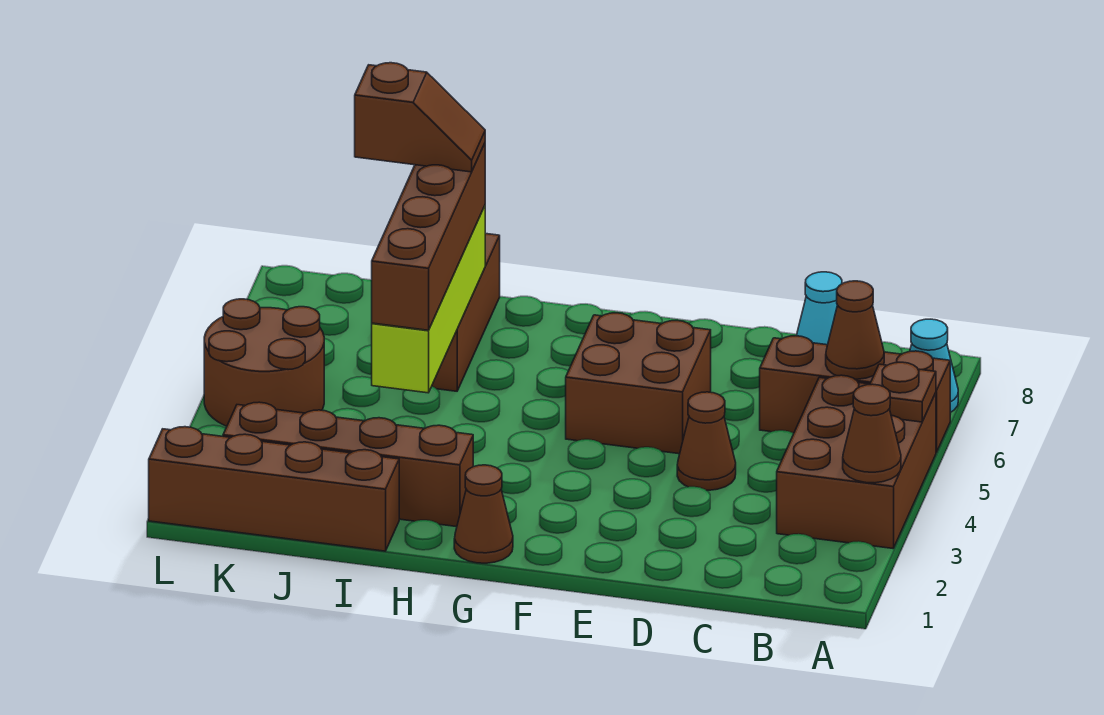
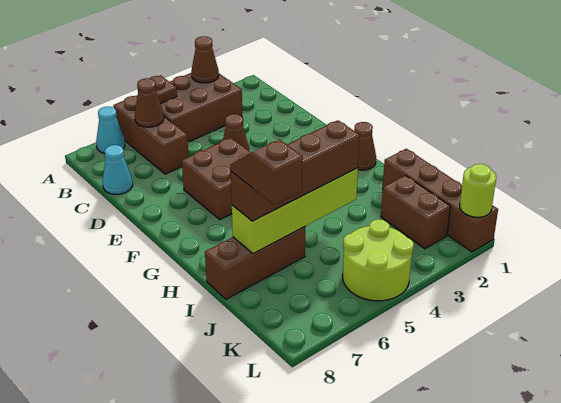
brown 1x4 brick [223,402,473,527] -> brown 1x2 brick [381,175,451,249]
brown 2x2 round brick [204,299,324,426] -> lime 2x2 round brick [343,219,414,301]
none -> lime 1x1 round brick [460,164,496,217]

